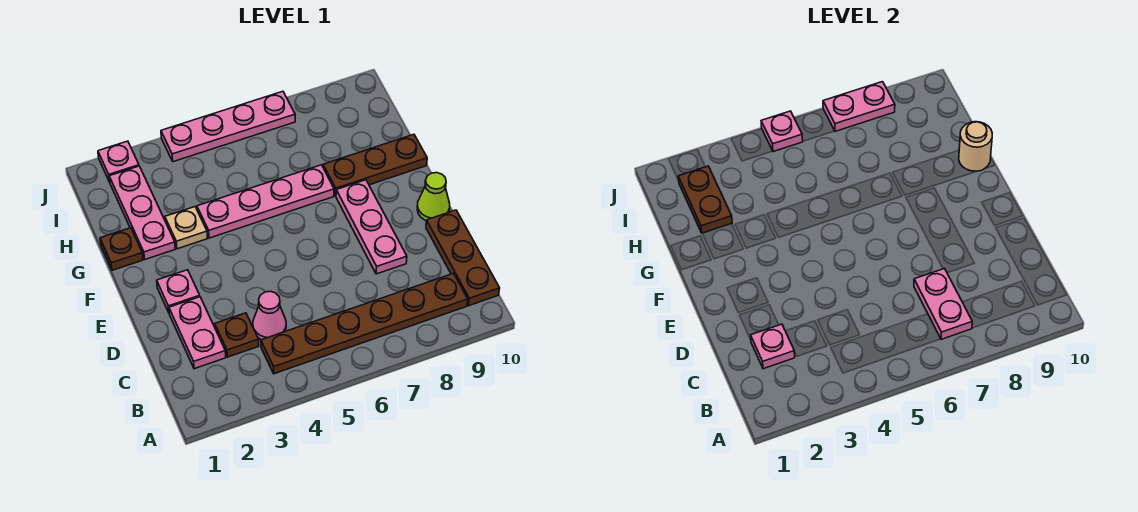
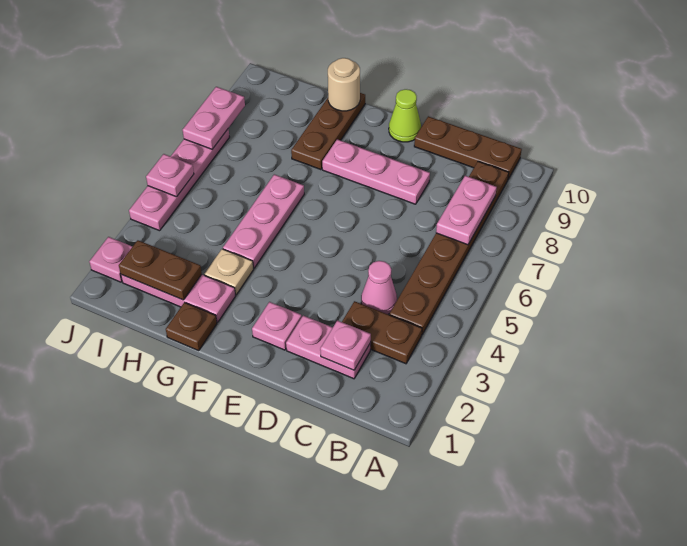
pink 1x2 plate [914,269,972,339] -> pink 1x2 plate turned to [436,176,497,245]
brown 1x1 plate [215,313,259,357] -> brown 1x2 plate [342,301,422,364]
pink 1x4 plate [197,165,334,238] -> pink 1x3 plate [223,174,304,268]

